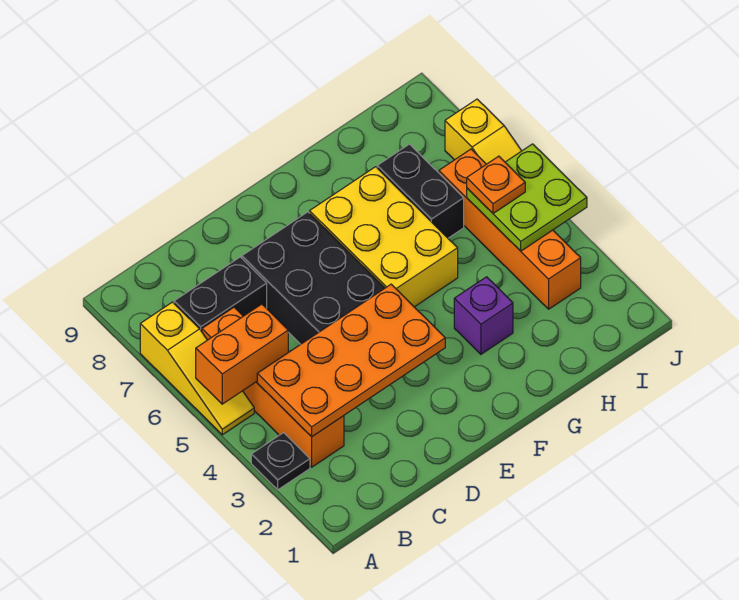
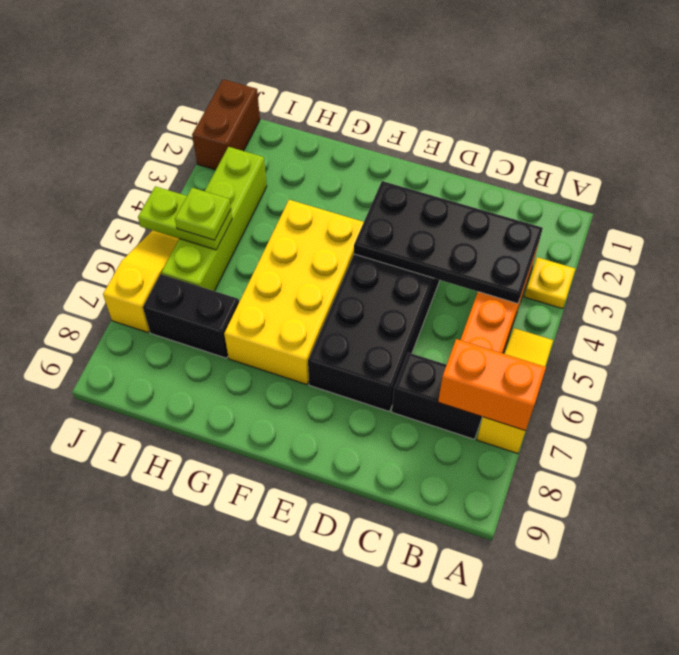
black 1x1 plate [251,433,310,490] -> yellow 1x1 plate [524,257,575,309]
orange 1x2 brick [196,304,288,404] -> orange 1x2 brick moved to [438,339,546,431]
orange 2x4 plate [257,284,445,437] -> black 2x4 plate [354,181,543,304]
yellow 2x3 brick [310,167,458,307] -> yellow 2x4 brick [224,200,364,385]
purple 1x1 brick [454,277,513,354] -> none
black 1x2 brick [377,144,464,238] -> black 1x2 brick turned to [143,274,239,358]
orange 1x4 brick [439,149,581,309] -> lime 1x4 brick [161,147,267,291]
lime 2x2 plate [467,144,587,251] -> lime 1x2 plate [138,186,232,250]
orange 1x1 plate [467,156,525,213] -> lime 1x1 plate [175,188,231,240]
none -> brown 1x2 brick [192,79,260,170]

